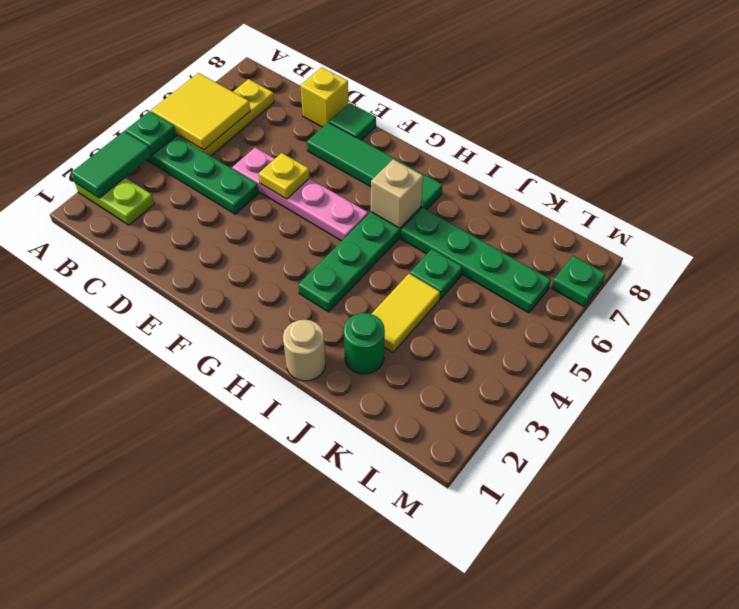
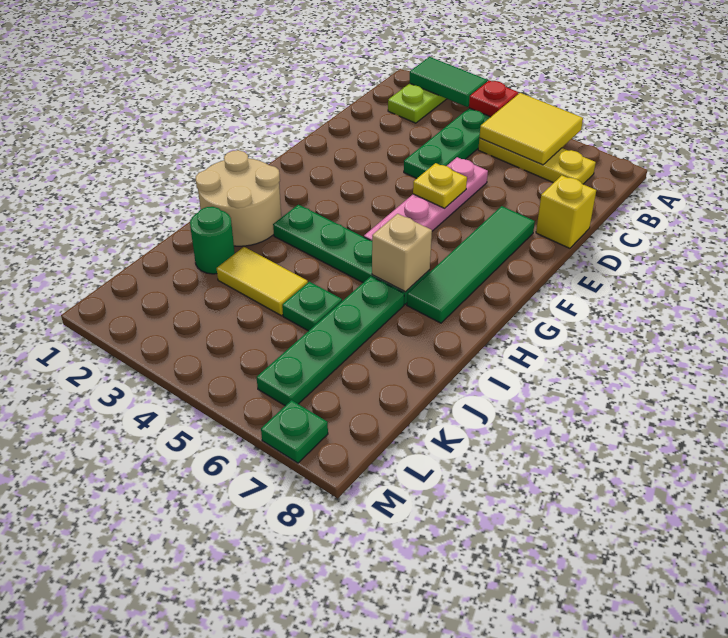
green 1x1 plate [125,111,176,155] -> red 1x1 plate [469,81,518,117]
green 1x1 tile [329,103,376,140] -> none
tan 1x1 round brick [283,320,326,381] -> tan 2x2 round brick [196,150,281,246]

